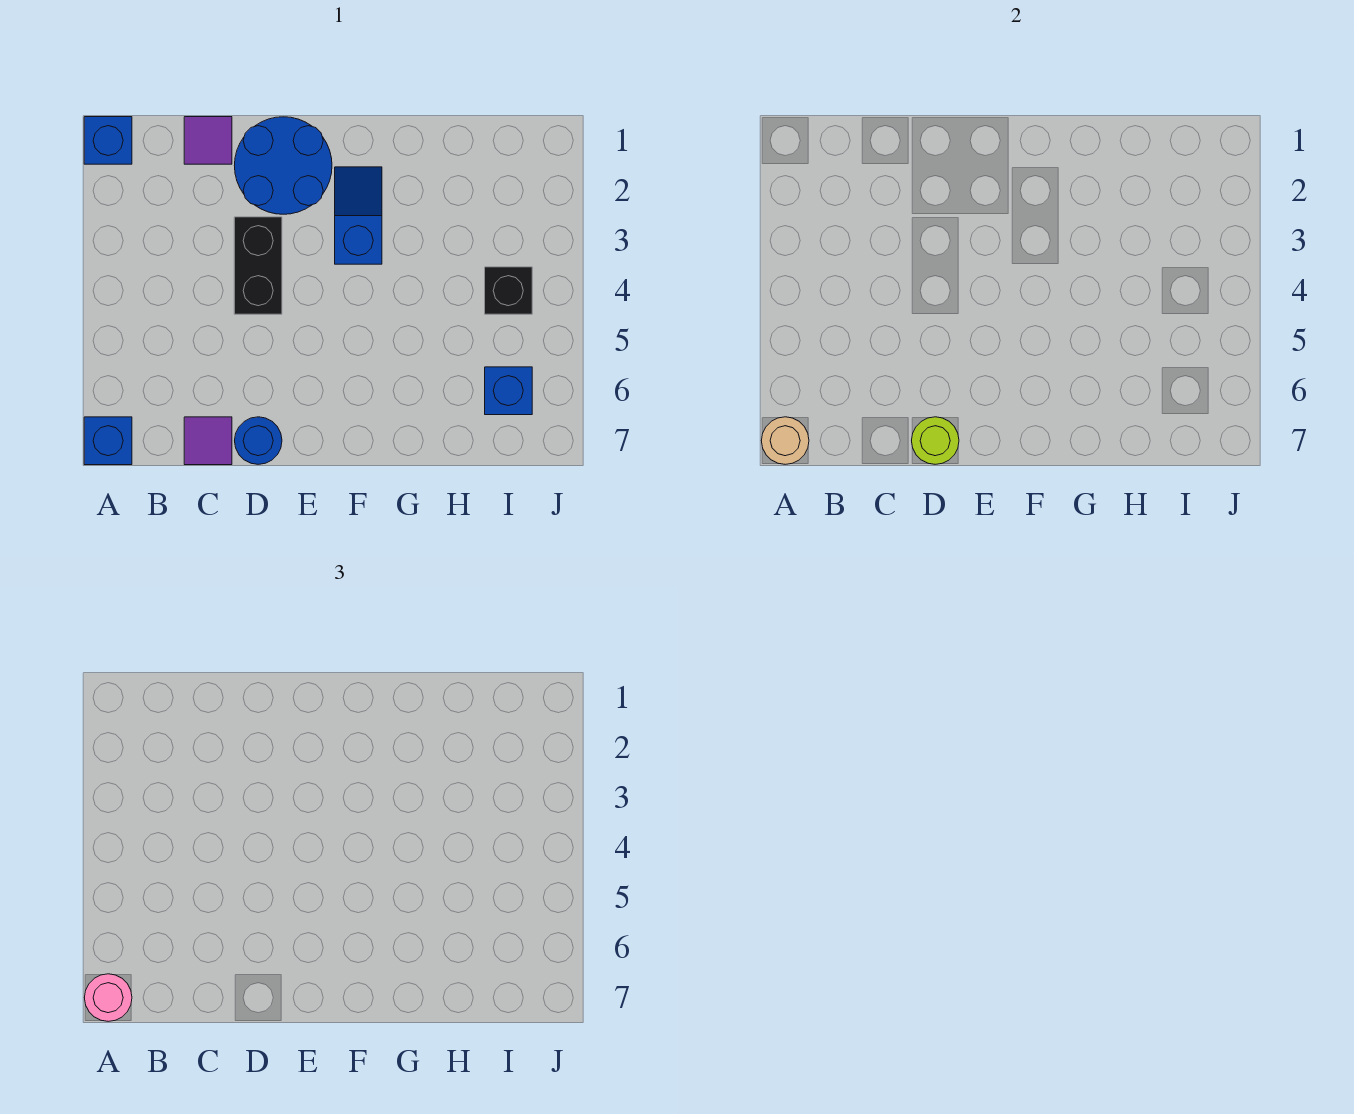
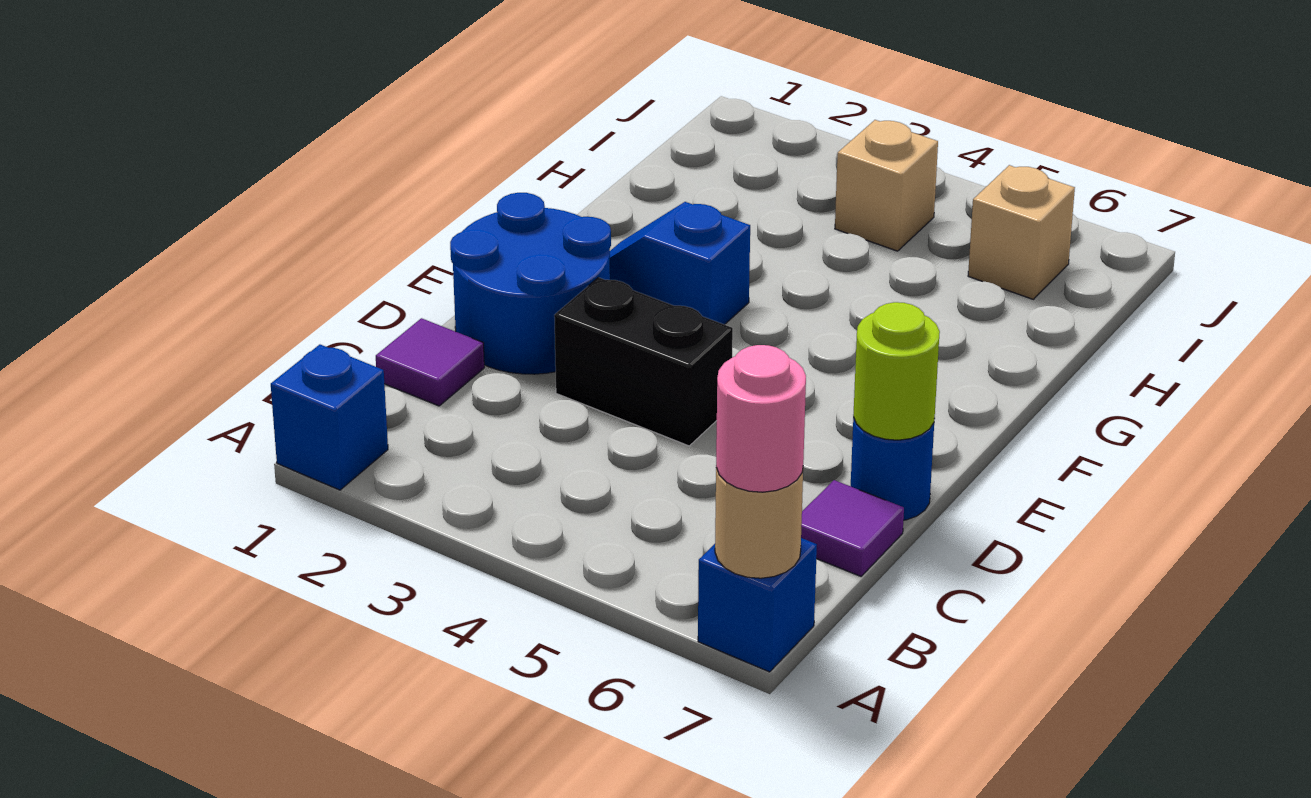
black 1x1 brick [485,267,532,314] -> tan 1x1 brick [835,120,938,251]
blue 1x1 brick [485,367,532,415] -> tan 1x1 brick [968,165,1075,299]

